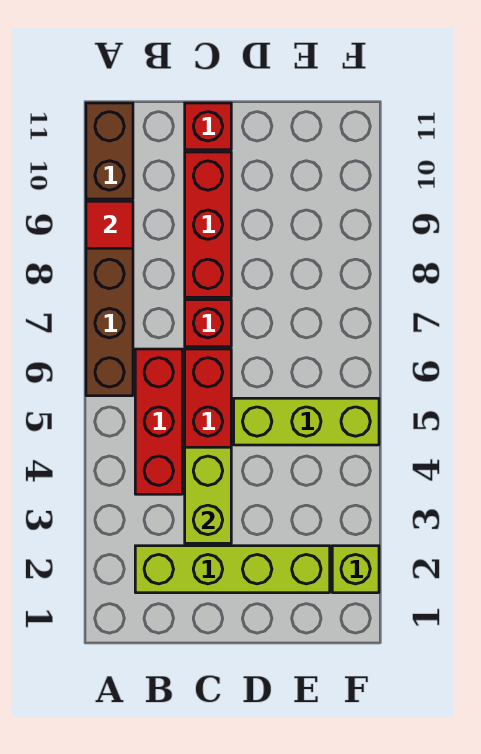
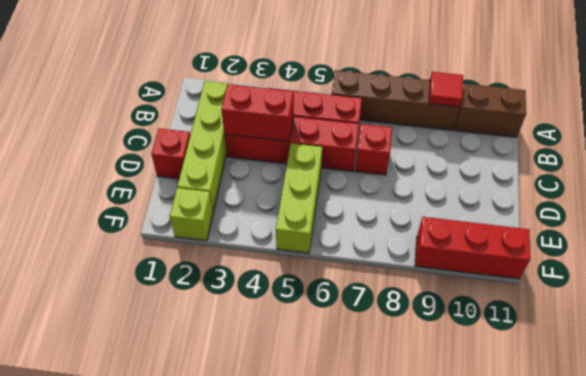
lime 1x2 brick [185,447,231,543] -> red 1x2 brick [221,84,294,141]
red 1x3 brick [185,152,231,297] -> red 1x3 brick moved to [415,217,530,279]
red 1x1 brick [185,103,231,150] -> red 1x1 brick moved to [151,128,190,179]

